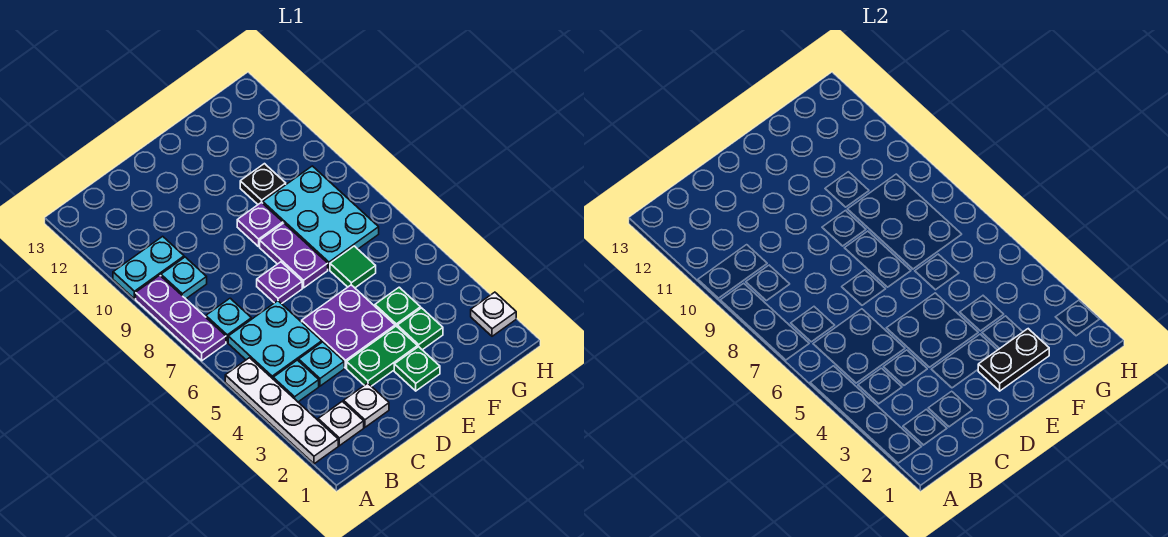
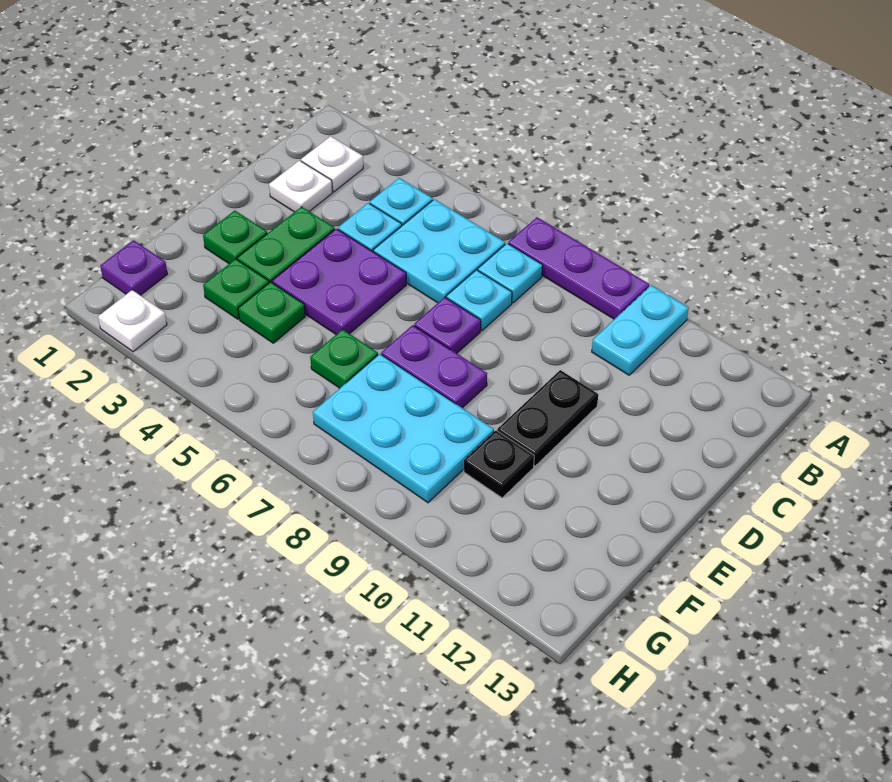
white 1x4 plate [225,358,338,464] -> none
cyan 1x1 plate [161,257,207,299] -> cyan 1x1 plate moved to [446,270,512,331]
black 1x2 plate [978,329,1049,391] -> black 1x2 plate moved to [497,370,598,466]
purple 1x1 plate [237,202,283,247] -> purple 1x1 plate moved to [100,240,167,295]
green 1x1 tile [330,246,376,288] -> green 1x1 plate [310,329,378,388]

